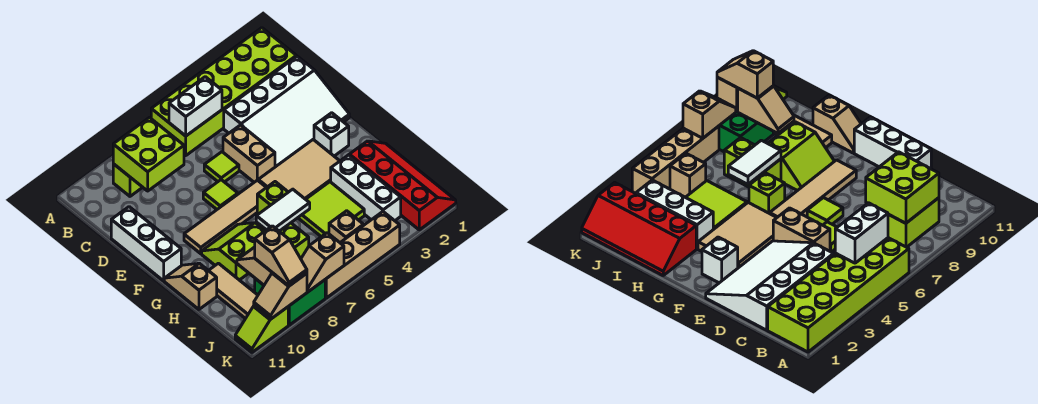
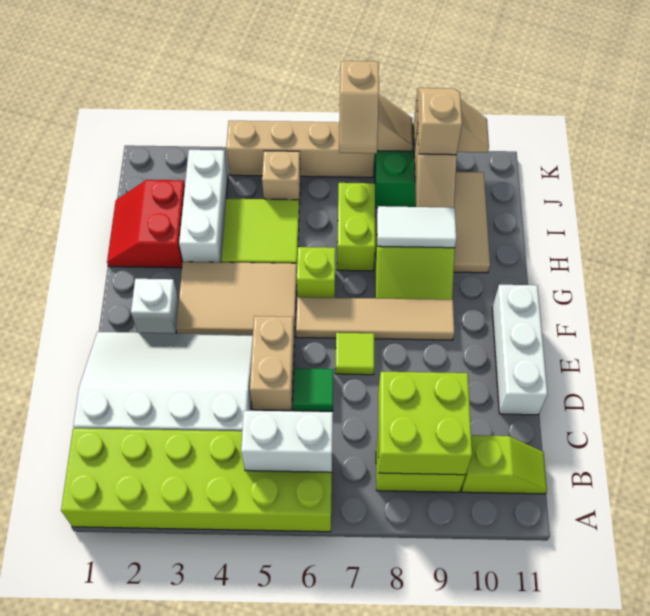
lime 1x1 tile [204,152,239,182] -> green 1x1 tile [293,368,334,411]
tan 1x2 slope [164,263,217,309] -> tan 1x2 slope moved to [339,61,379,153]
red 2x4 slope [349,141,456,230] -> red 2x2 slope [107,180,185,268]
white 1x2 tile [256,189,310,231] -> white 1x2 tile moved to [377,206,456,248]
lime 1x2 slope [235,306,288,352] -> lime 1x2 slope moved to [462,435,547,494]

